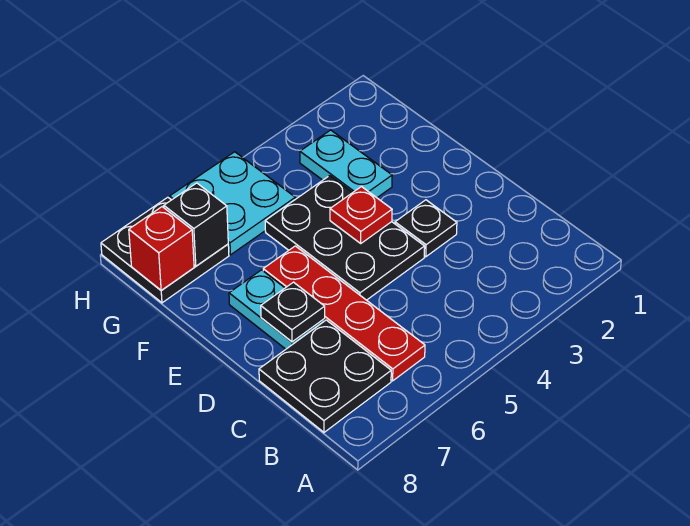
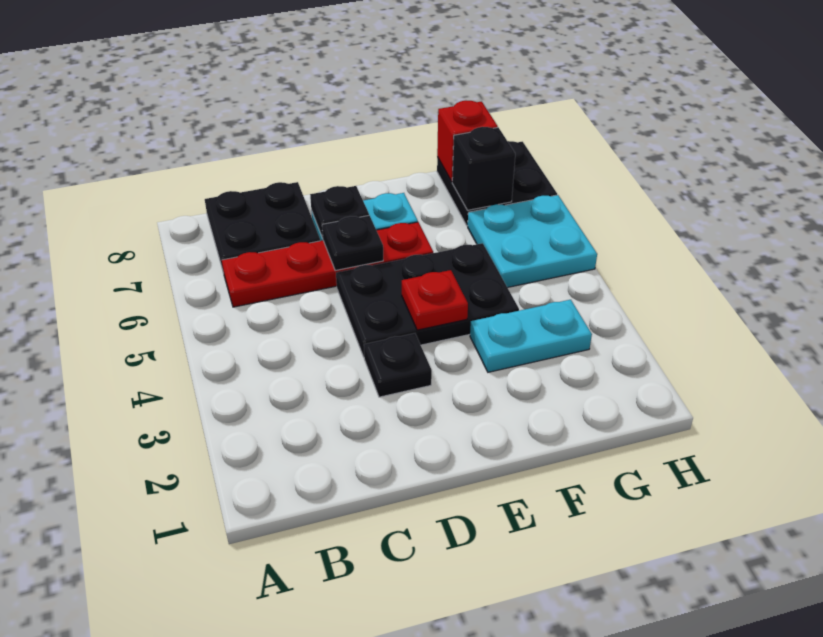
none -> black 1x1 plate [322,215,383,271]

